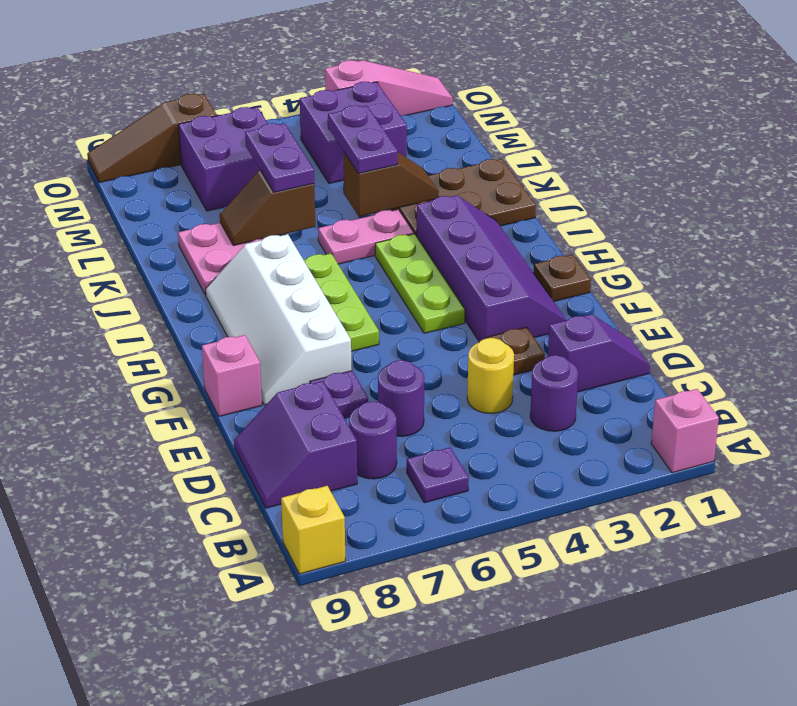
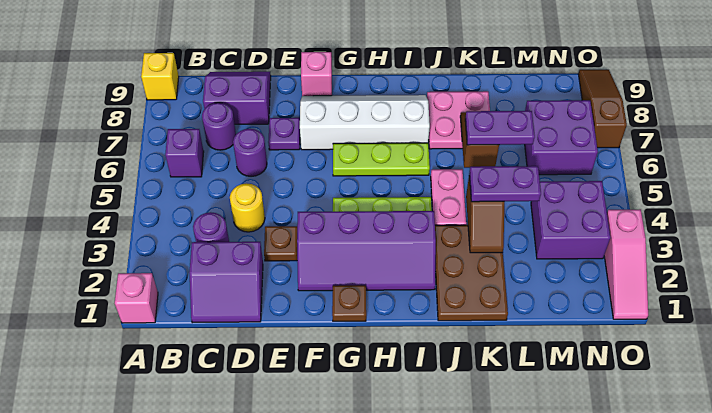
purple 1x1 plate [407,447,469,503] -> purple 1x1 brick [165,129,204,177]
purple 1x2 slope [548,314,650,392] -> purple 2x2 slope [189,242,263,323]

